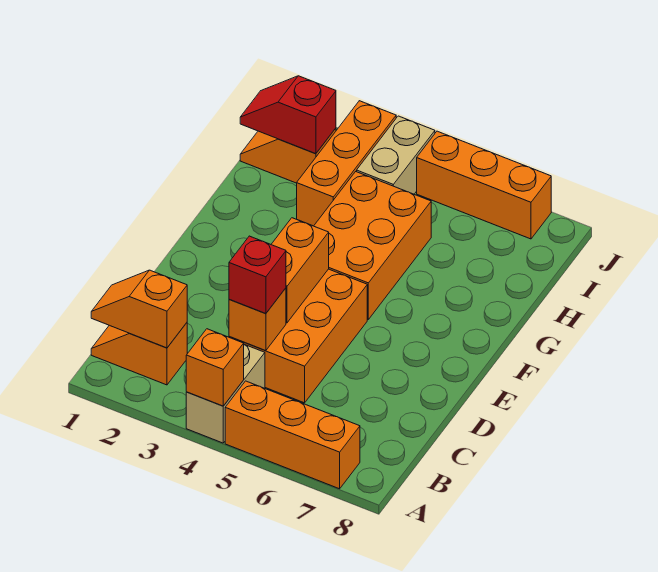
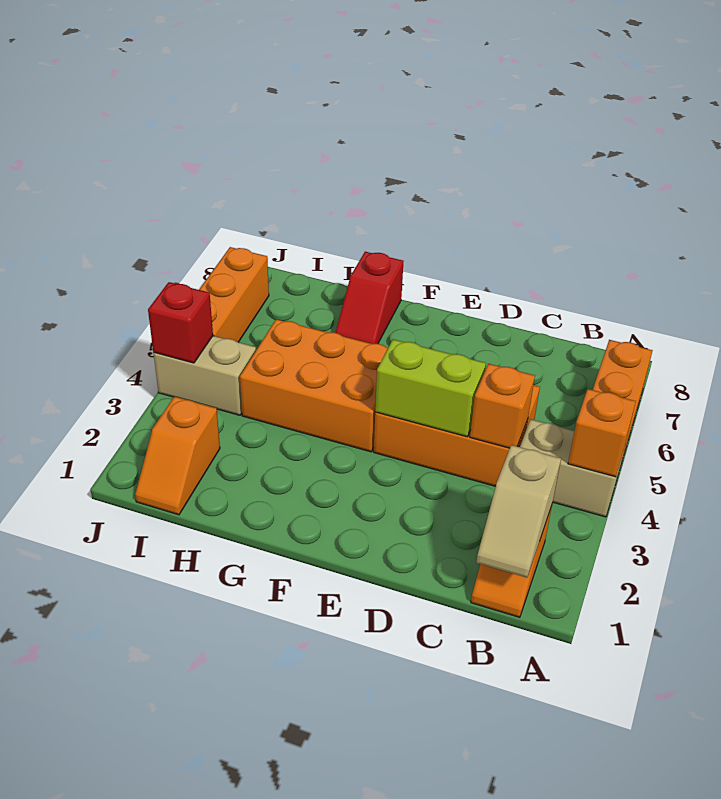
orange 1x2 slope [91,270,187,348] -> tan 1x2 slope [476,445,561,578]
red 1x1 brick [229,236,286,314] -> red 1x1 brick moved to [148,282,213,363]
orange 1x2 brick [271,218,329,323] -> lime 1x2 brick [375,339,486,437]
orange 1x3 brick [297,101,396,226] -> none
red 1x2 slope [240,76,336,154] -> red 1x2 slope moved to [336,252,404,344]

